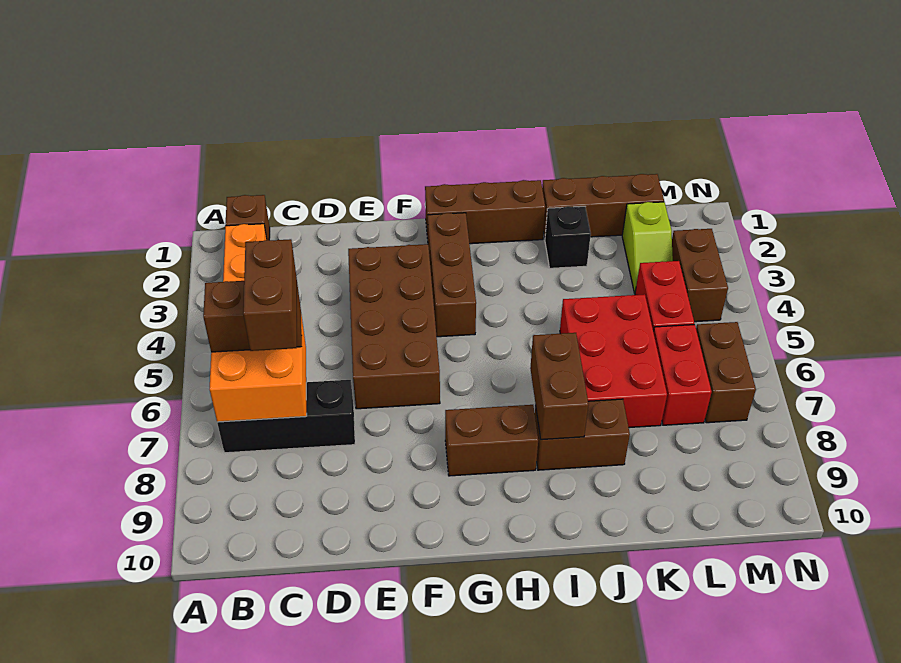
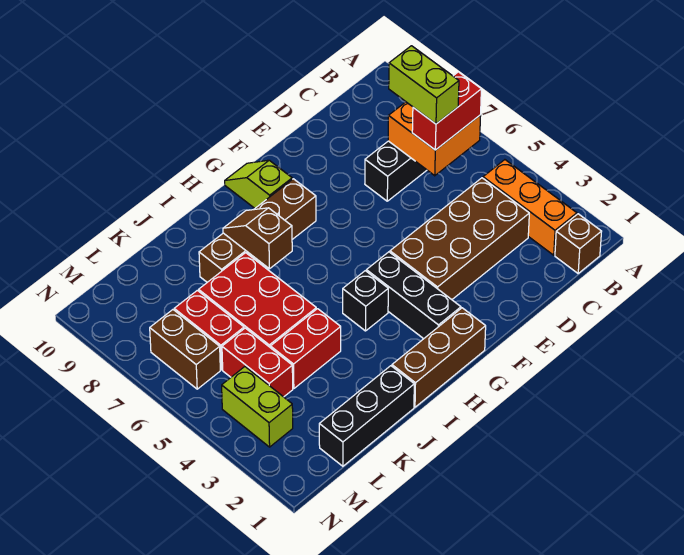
brown 1x2 brick [203,281,302,352] -> red 1x2 brick [412,72,481,150]
brown 1x2 brick [243,239,297,351] -> lime 1x2 brick [389,46,459,124]
brown 2x4 brick [348,244,440,409] -> brown 2x4 brick turned to [390,178,529,300]
brown 1x3 brick [428,213,476,337] -> black 1x3 brick [366,252,461,339]
brown 1x2 brick [530,333,589,440] -> brown 1x2 slope [223,208,292,269]
brown 1x3 brick [542,174,664,238] -> black 1x3 brick [319,366,414,466]
black 1x1 brick [545,206,591,268] -> black 1x1 brick moved to [343,271,388,331]
none -> red 1x2 brick [270,309,341,389]
lime 1x2 slope [622,202,673,293] -> lime 1x2 slope moved to [225,160,292,208]
brown 1x2 brick [672,229,728,322] -> lime 1x2 brick [222,367,293,447]

